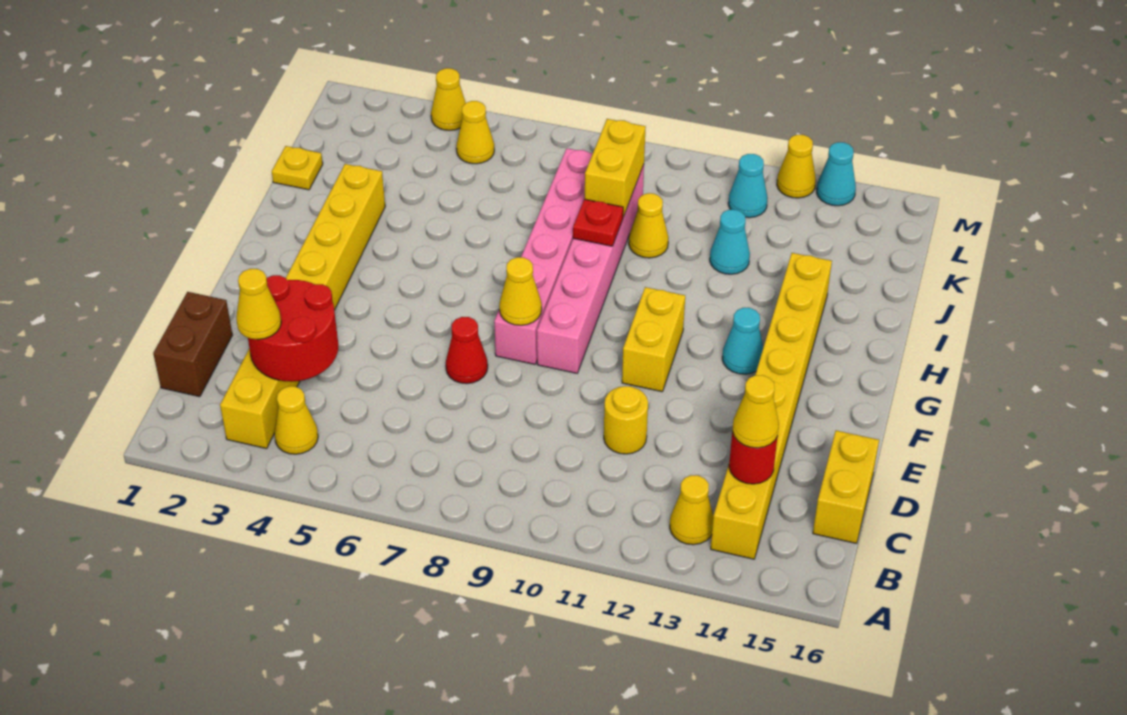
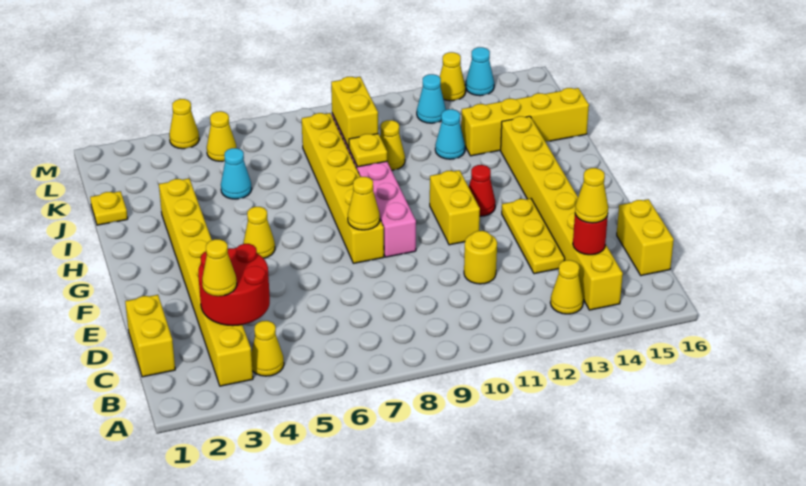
brown 1x2 brick [153,292,232,397] -> yellow 1x2 brick [125,295,175,377]
none -> yellow 1x3 plate [502,198,565,274]
red 1x1 cone [446,317,488,384] -> red 1x1 cone moved to [469,165,495,216]
pink 1x6 brick [494,148,593,364] -> yellow 1x6 brick [302,113,384,263]
none -> yellow 1x1 cone [243,207,275,258]
cyan 1x1 cone [722,308,763,374] -> cyan 1x1 cone moved to [221,148,252,199]
red 1x1 plate [573,199,623,246] -> yellow 1x1 plate [349,134,387,167]
none -> yellow 1x4 brick [461,88,589,156]

